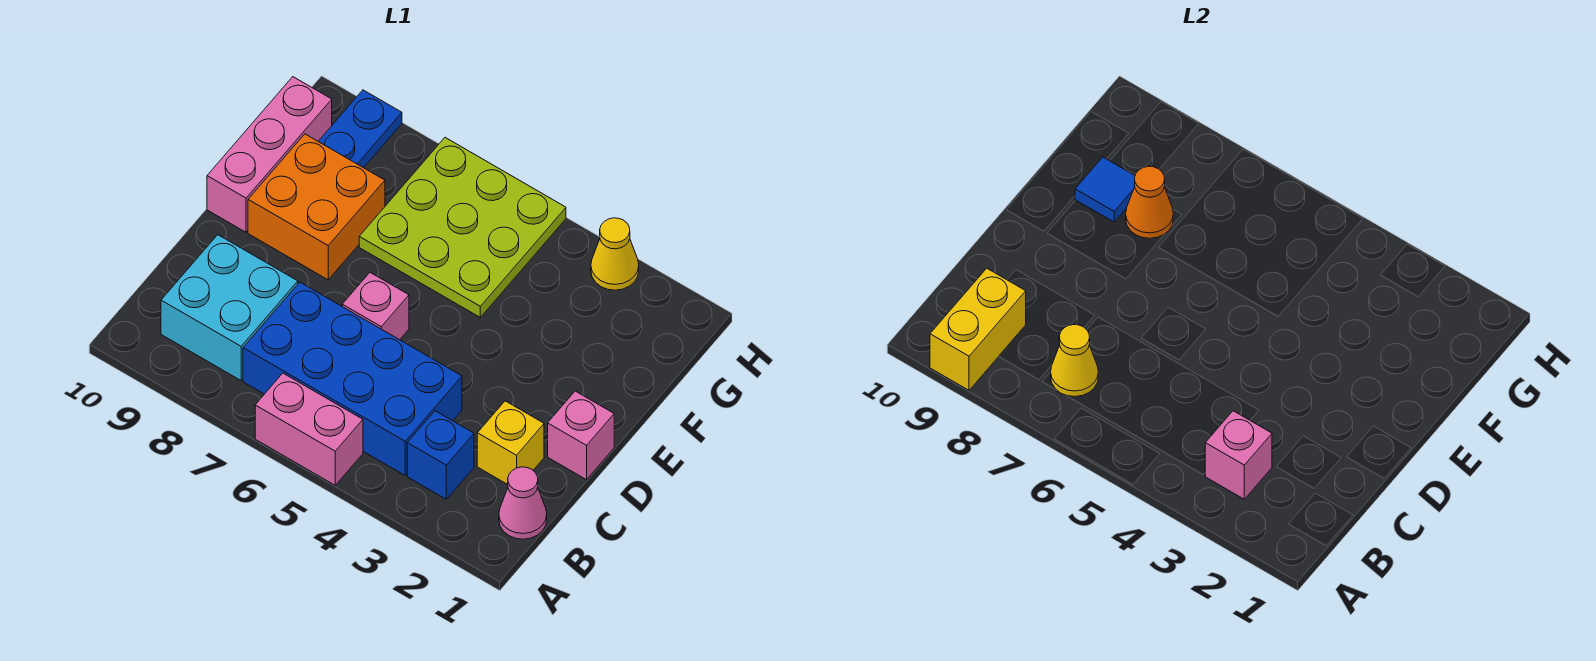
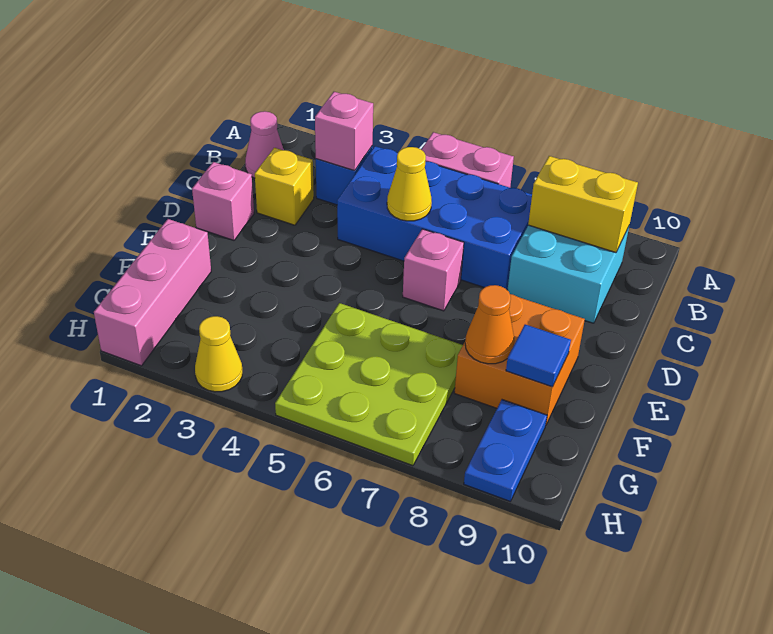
yellow 1x2 brick [930,268,1026,390] -> yellow 1x2 brick turned to [528,156,638,253]
yellow 1x1 cone [1051,325,1098,397] -> yellow 1x1 cone moved to [387,147,432,221]
pink 1x3 brick [207,77,332,232] -> pink 1x3 brick moved to [94,219,211,366]

